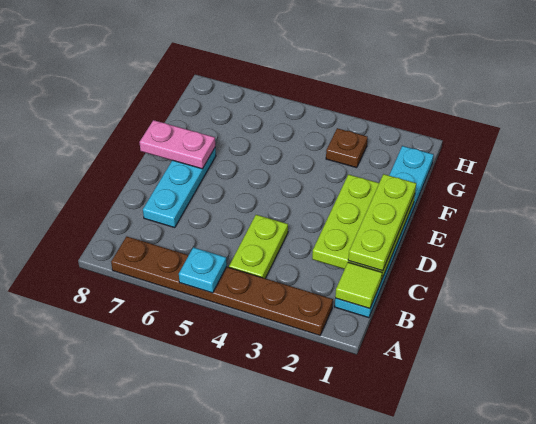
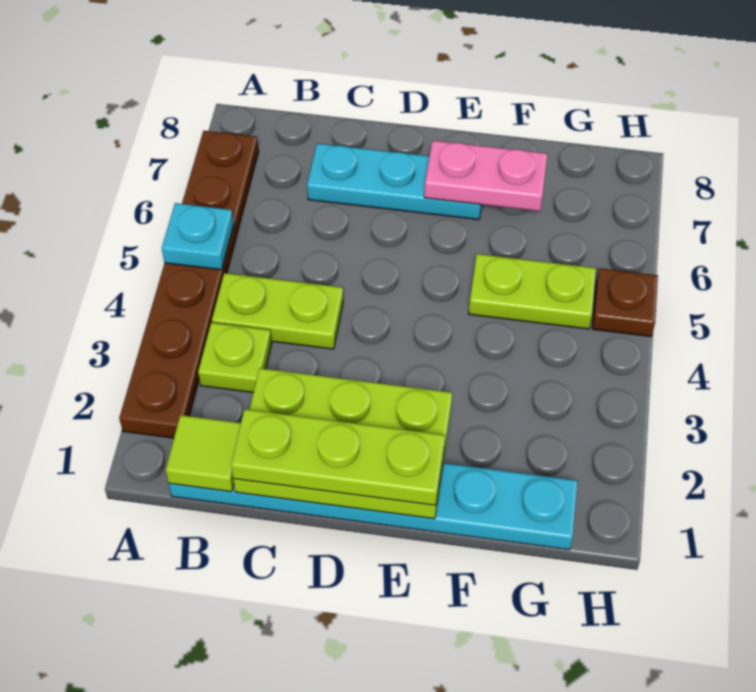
none -> lime 1x1 plate [198,323,272,393]
pink 1x2 plate [140,120,215,169] -> pink 1x2 plate turned to [424,141,547,211]
none -> lime 1x2 plate [469,254,596,329]
brown 1x1 plate [326,128,368,168] -> brown 1x1 plate moved to [592,268,658,337]

